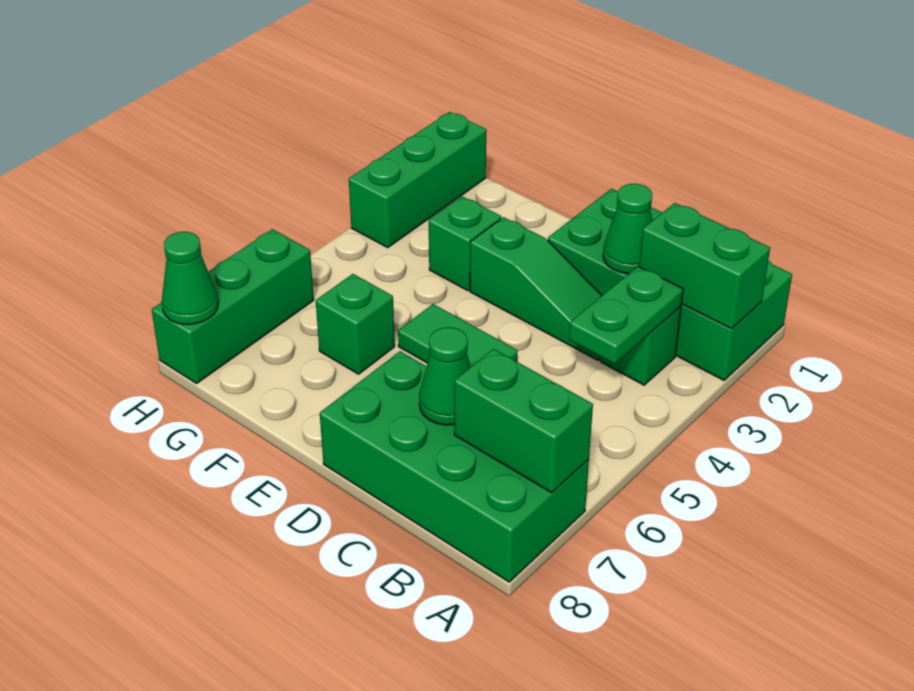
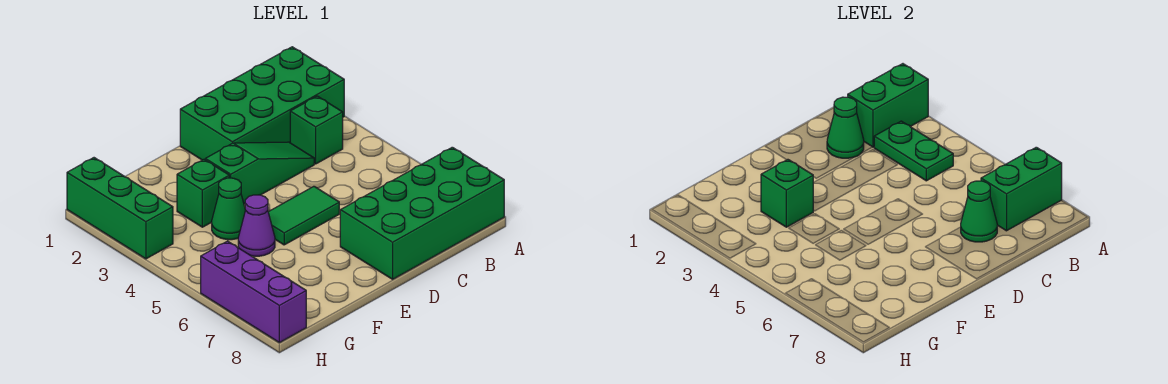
none -> purple 1x1 cone [238,195,275,256]
green 1x1 brick [316,274,395,374] -> green 1x1 brick moved to [761,159,813,227]
green 1x3 brick [152,229,314,384] -> purple 1x3 brick [201,241,306,343]
green 1x1 cone [162,232,218,324] -> green 1x1 cone moved to [212,178,245,240]

